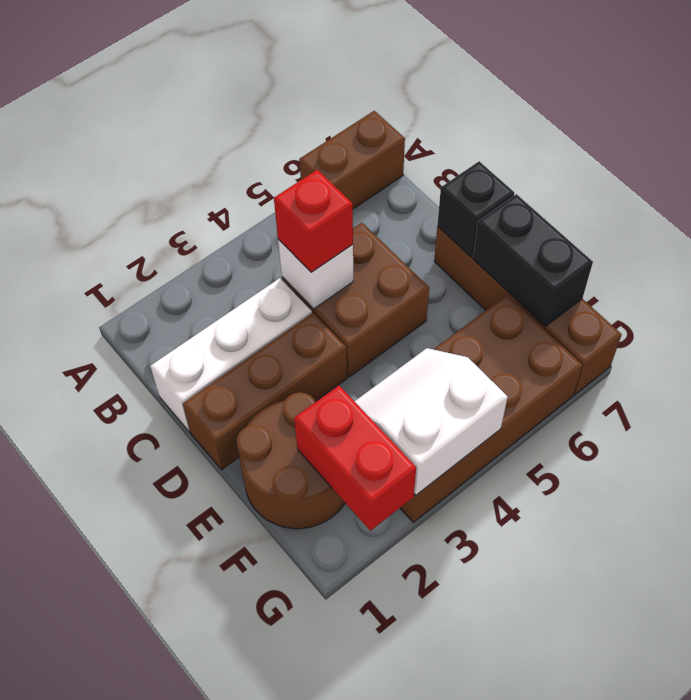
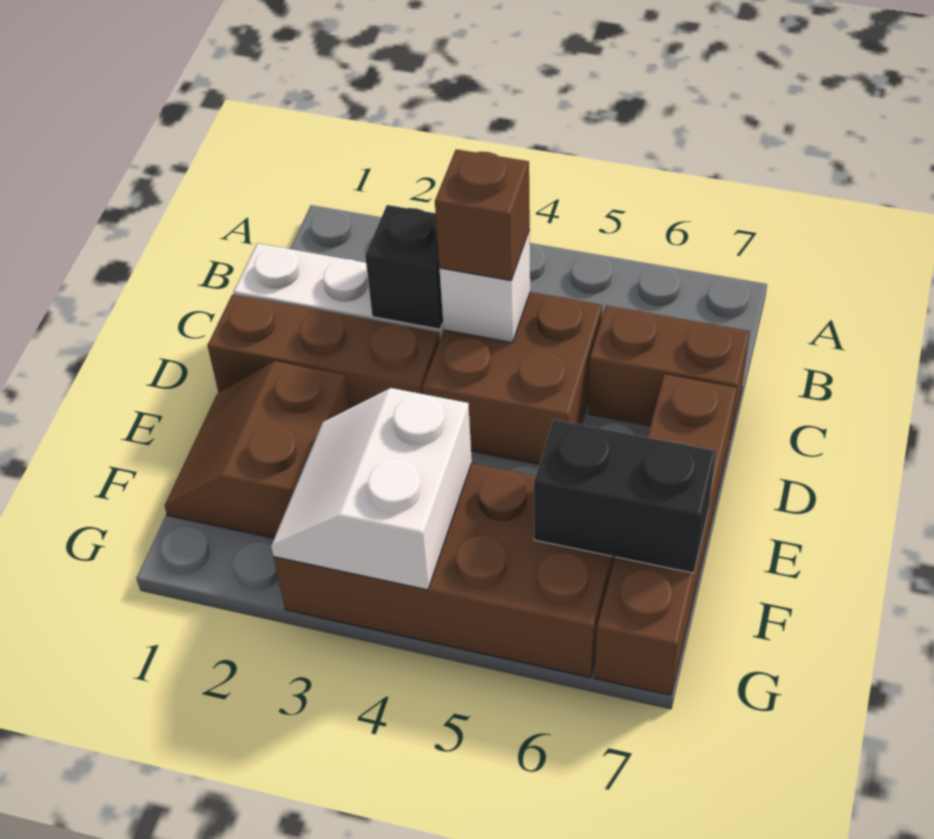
brown 1x2 brick [299,111,405,209] -> brown 1x2 brick moved to [588,306,750,438]
red 1x1 brick [274,170,353,272] -> brown 1x1 brick [435,149,530,281]
black 1x1 brick [437,161,514,257] -> black 1x1 brick moved to [365,205,443,329]
brown 2x2 round brick [236,392,345,529] -> brown 2x2 slope [165,361,350,538]
black 1x2 brick [473,194,593,326] -> black 1x2 brick turned to [534,419,716,573]
red 1x2 brick [294,385,416,531] -> none
white 2x2 slope [355,348,508,495] -> white 2x2 slope turned to [271,388,472,590]

